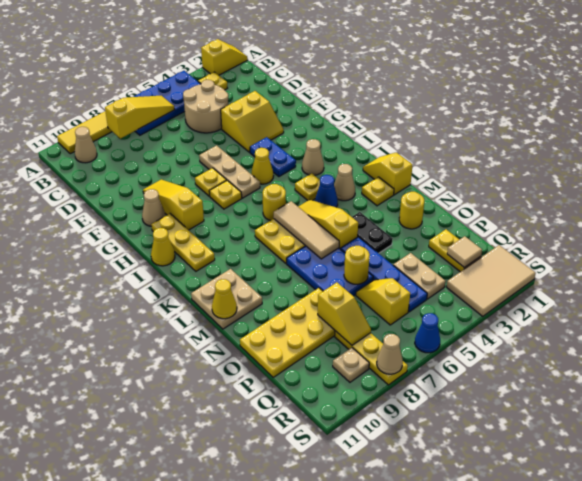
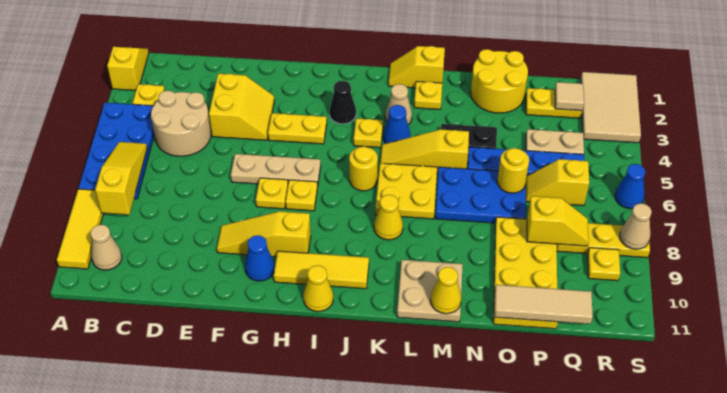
blue 1x2 plate [250,137,296,177] -> yellow 1x2 plate [268,113,327,144]
tan 1x1 cone [142,189,165,226] -> blue 1x1 cone [245,235,275,281]
yellow 1x1 cone [251,148,273,184] -> yellow 1x1 cone moved to [374,195,403,240]
yellow 1x3 plate [151,214,215,271] -> yellow 1x3 tile [274,251,369,289]
tan 1x1 cone [302,139,324,175] -> black 1x1 cone [329,81,356,124]
tan 1x3 tile [274,201,339,259] -> tan 1x3 tile moved to [494,285,593,324]
yellow 1x1 round brick [399,192,424,229] -> yellow 2x2 round brick [471,49,528,113]
tan 1x1 plate [333,348,369,382] -> yellow 1x1 plate [588,248,620,281]

